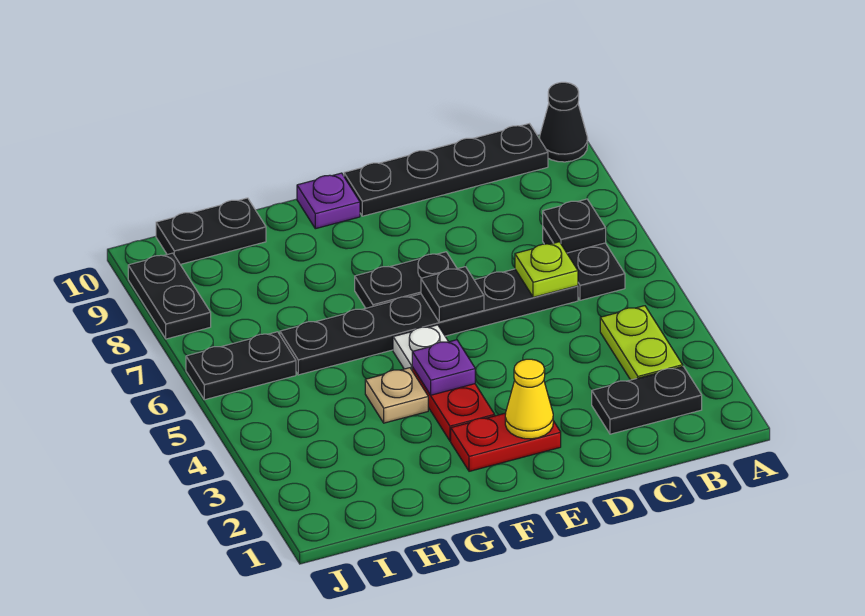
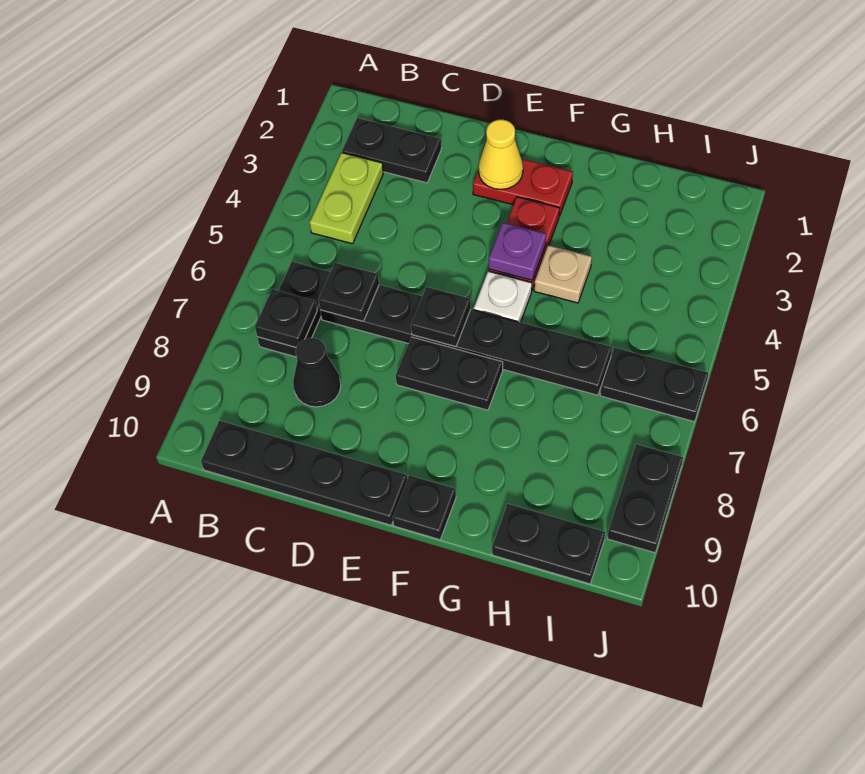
black 1x1 cone [539,82,588,162] -> black 1x1 cone moved to [293,338,341,407]
lime 1x1 plate [515,242,578,297] -> black 1x1 plate [319,263,379,321]
purple 1x1 plate [297,173,360,229] -> black 1x1 plate [393,475,456,540]

